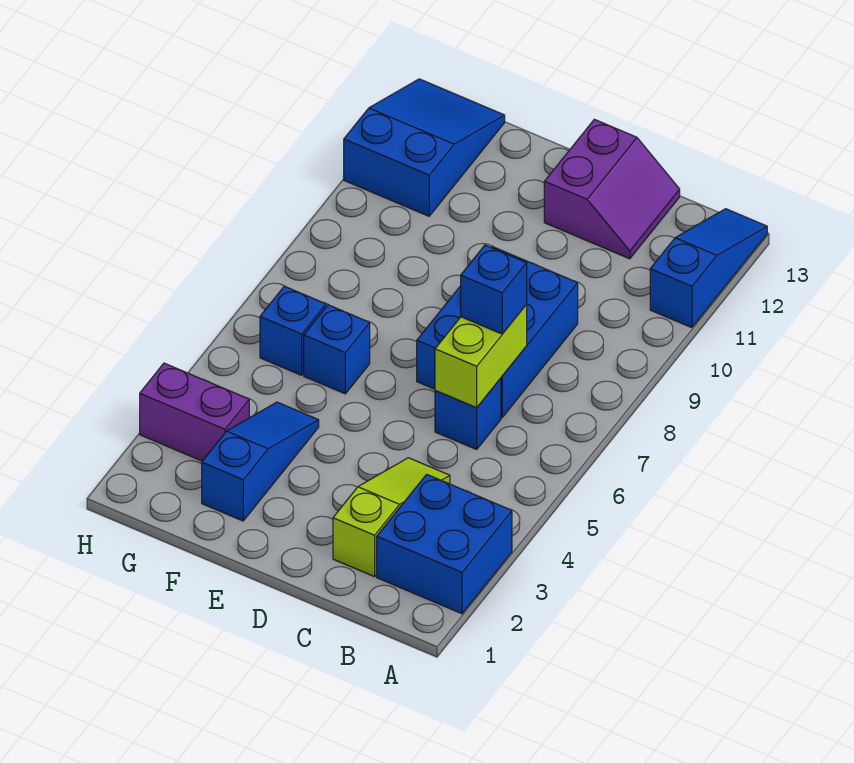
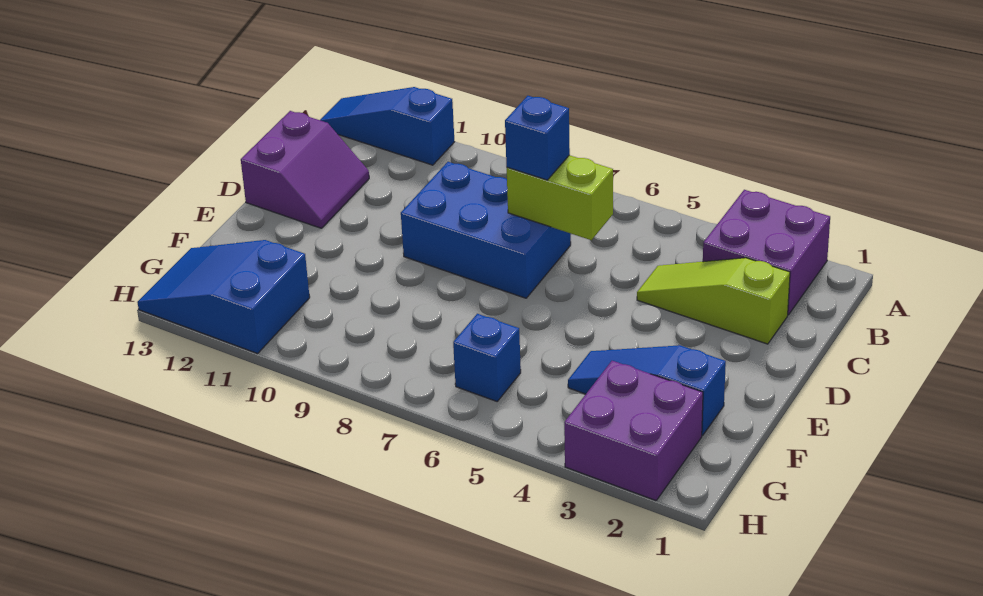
blue 2x2 brick [377,474,512,614] -> purple 2x2 brick [703,190,830,315]
blue 1x1 brick [435,378,501,449] -> none
purple 2x2 slope [544,119,680,259] -> purple 2x2 slope turned to [241,111,369,228]
blue 1x1 brick [304,305,370,394] -> none
purple 1x2 brick [140,363,249,461] -> purple 2x2 brick [564,361,703,501]

